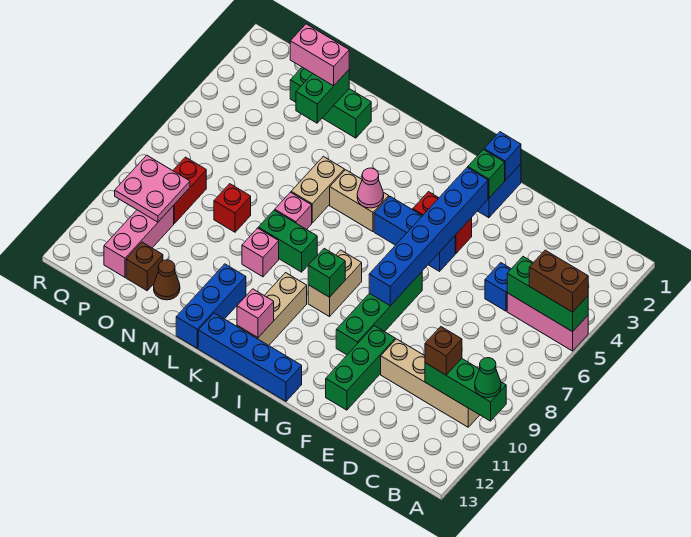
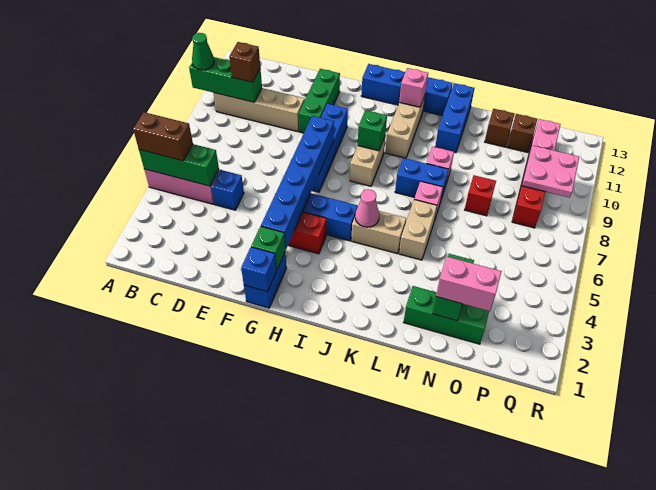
green 1x4 brick [336,272,422,355] -> blue 1x4 brick [312,104,348,192]
green 1x2 brick [258,210,317,272] -> blue 1x2 brick [395,158,449,202]
brown 1x1 cone [154,260,180,300] -> brown 1x1 brick [485,109,514,147]

